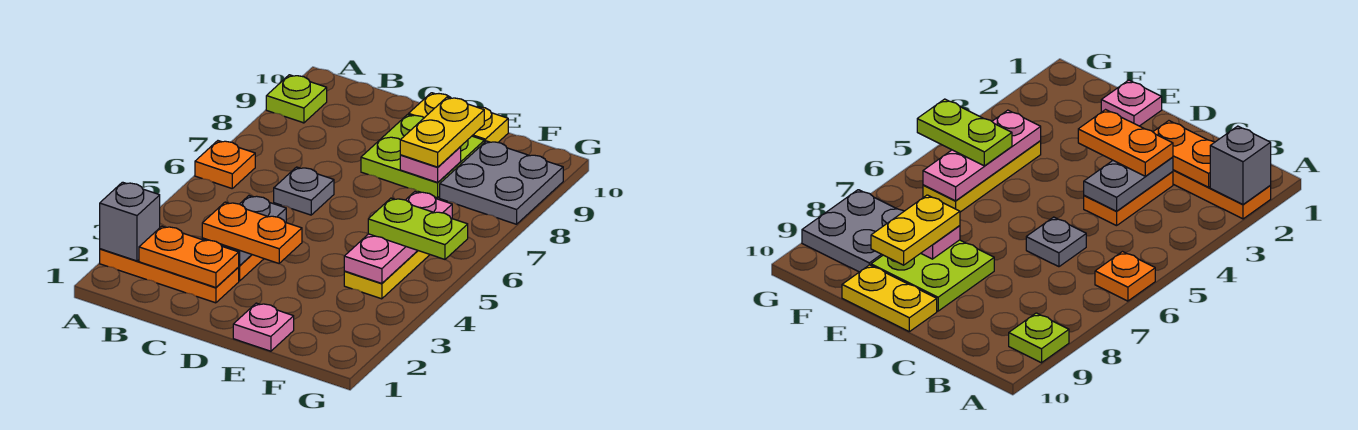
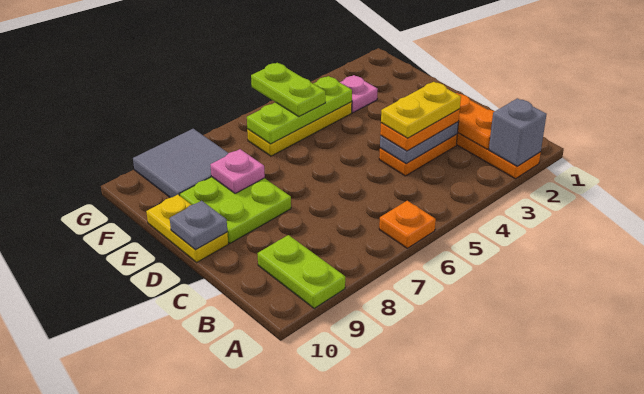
lime 1x1 plate [266,75,327,123] -> lime 1x2 plate [258,235,345,308]
orange 1x2 plate [202,202,302,263] -> orange 1x2 plate turned to [380,109,460,151]
grey 1x1 plate [274,167,334,215] -> grey 1x1 plate moved to [170,201,227,250]
pink 1x1 plate [233,303,294,351] -> pink 1x1 plate moved to [340,75,378,113]
yellow 1x2 plate [400,97,484,167] -> yellow 1x2 plate moved to [381,82,461,138]
pink 1x3 plate [344,192,452,283] -> lime 1x3 plate [247,76,352,144]
grey 2x2 plate [440,141,563,224] -> grey 2x2 tile [133,129,228,198]

